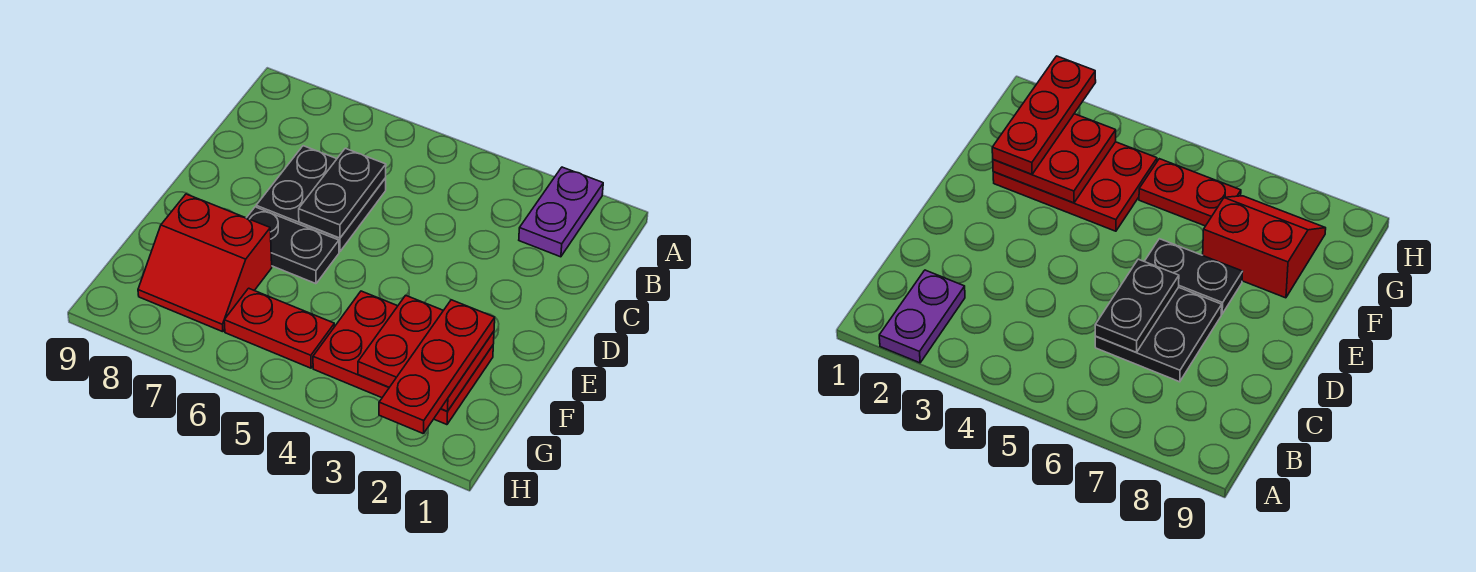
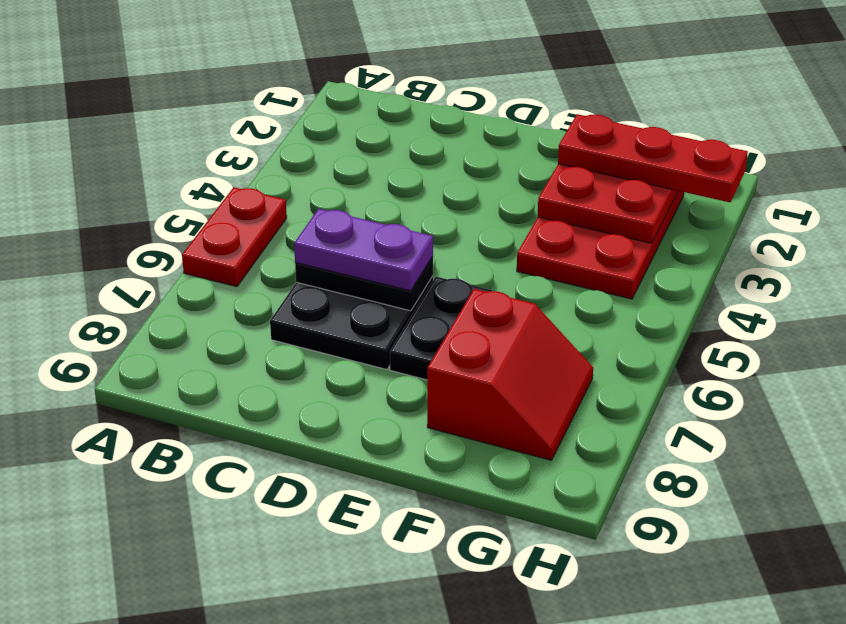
purple 1x2 plate [519,167,603,257] -> purple 1x2 plate moved to [294,209,433,291]
red 1x2 plate [224,288,334,368] -> red 1x2 plate moved to [182,187,287,287]

